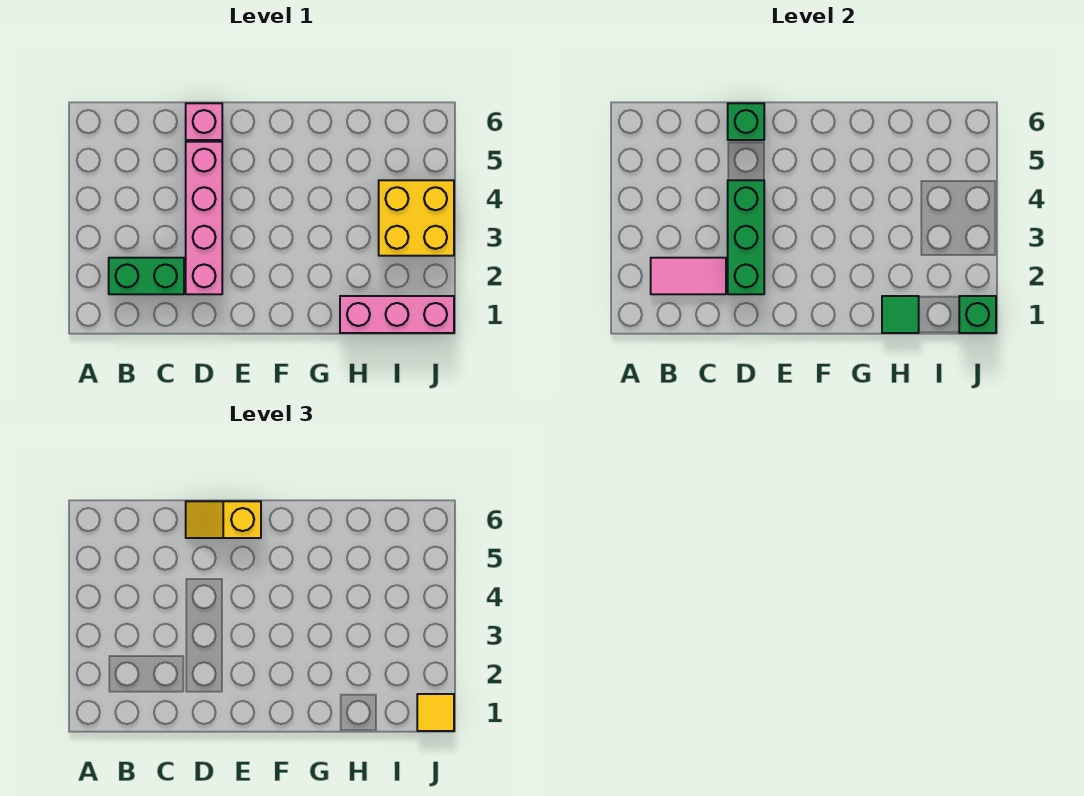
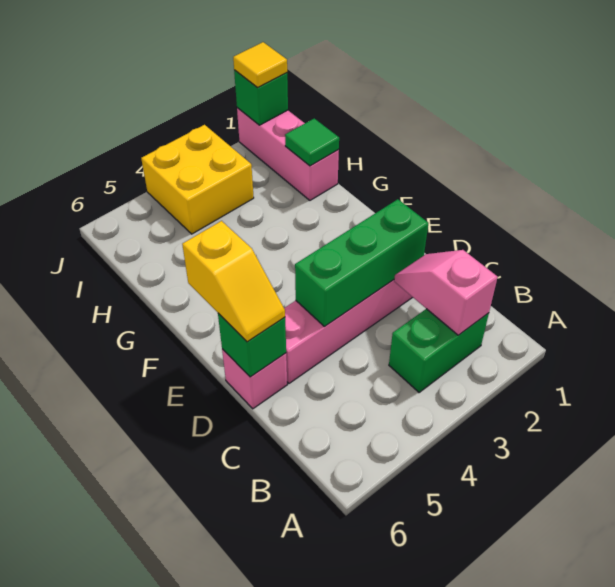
green 1x2 brick [109,258,184,294] -> green 1x2 brick turned to [389,309,489,392]
pink 1x2 tile [651,258,726,294] -> pink 1x2 slope [394,250,498,335]

